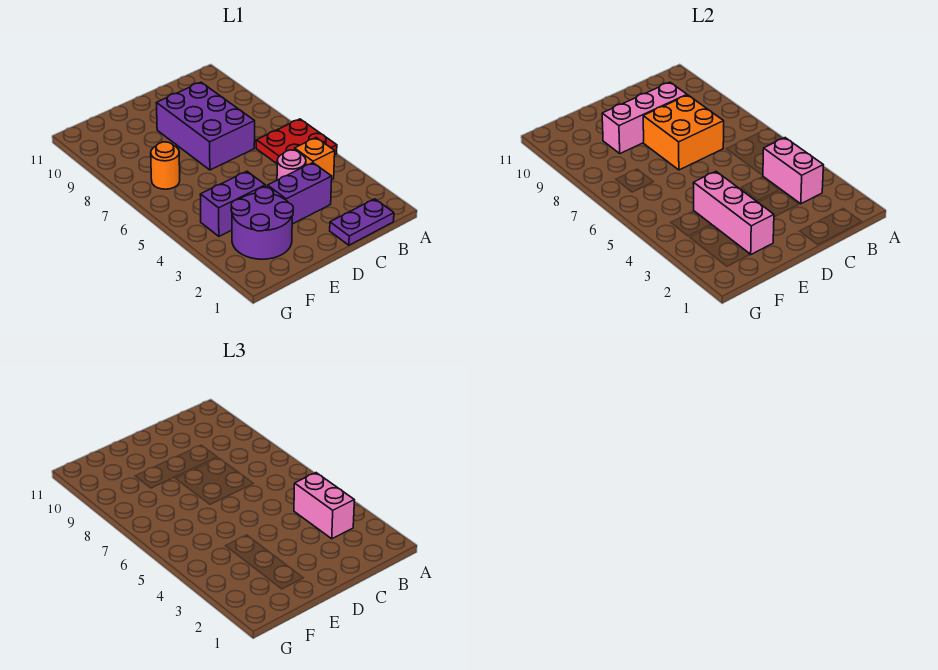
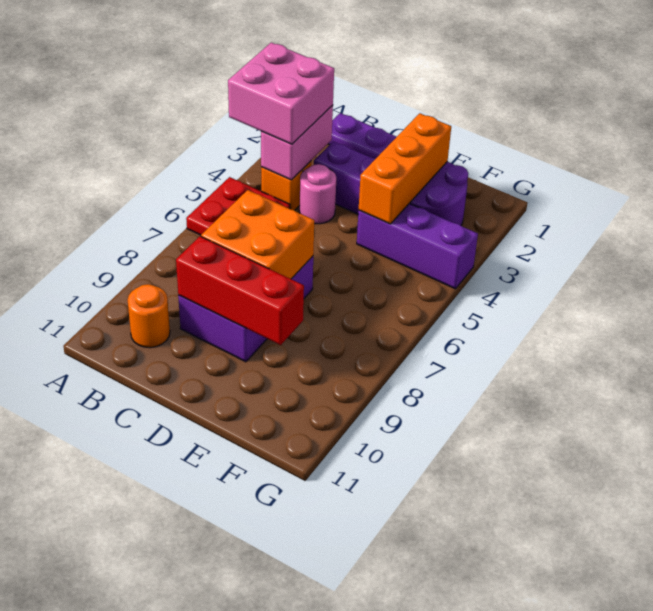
pink 1x2 brick [294,473,354,539] -> pink 2x2 brick [228,43,334,144]
pink 1x3 brick [602,82,687,154] -> red 1x3 brick [176,236,304,345]
pink 1x3 brick [693,171,774,254] -> orange 1x3 brick [359,113,451,224]
purple 1x2 brick [200,171,265,236] -> purple 1x3 brick [357,204,478,289]
orange 1x1 round brick [151,142,180,189] -> orange 1x1 round brick moved to [128,284,170,348]

